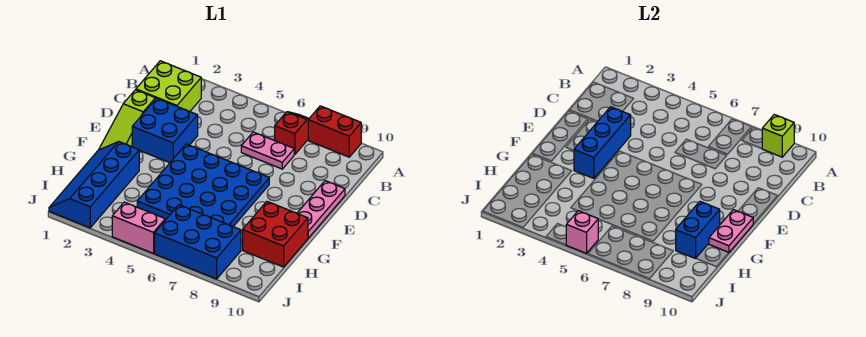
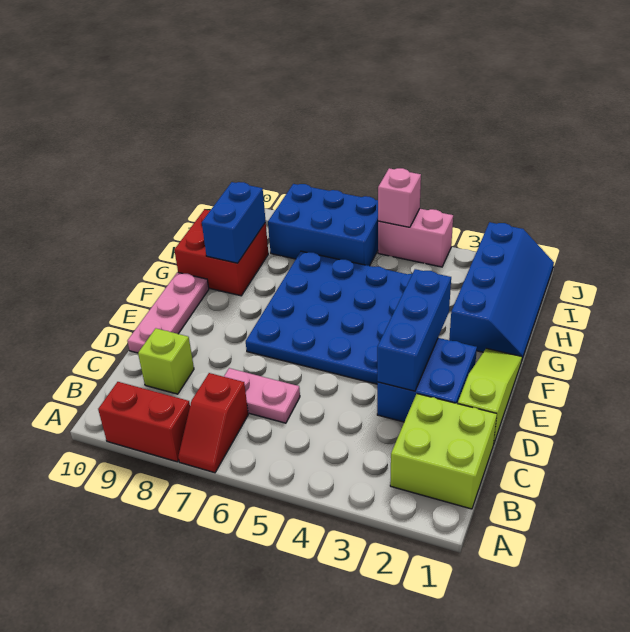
lime 1x1 brick [762,115,794,157] -> lime 1x1 brick moved to [138,328,194,394]
pink 1x2 plate [709,210,753,253] -> none

